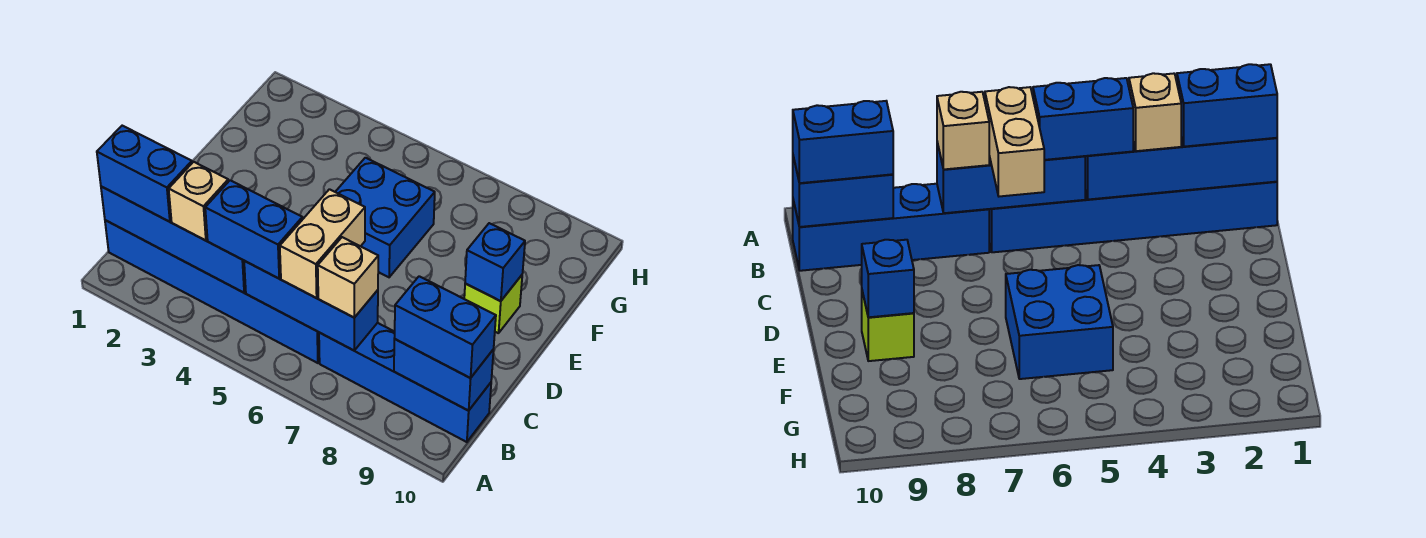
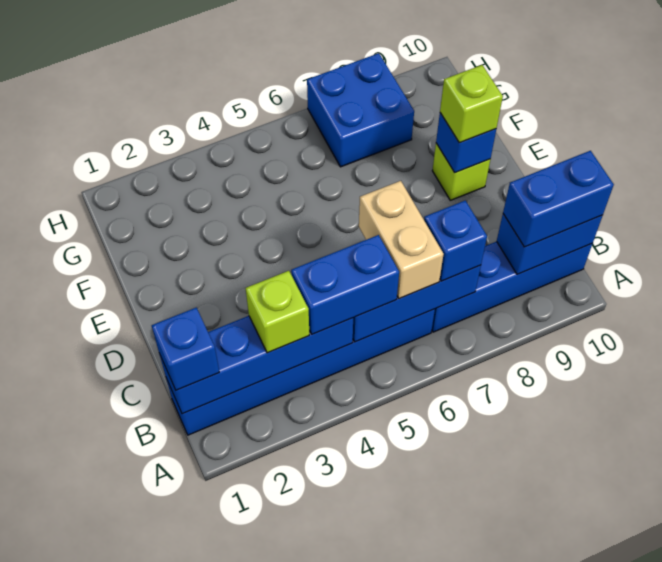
blue 1x2 brick [97,126,192,222] -> blue 1x1 brick [152,308,219,390]
tan 1x1 brick [169,162,228,241] -> lime 1x1 brick [246,271,309,353]
tan 1x1 brick [318,237,378,318] -> blue 1x1 brick [424,201,487,281]
blue 2x2 brick [336,158,435,277] -> blue 2x2 brick moved to [307,53,414,167]
none -> lime 1x1 brick [440,65,503,143]

